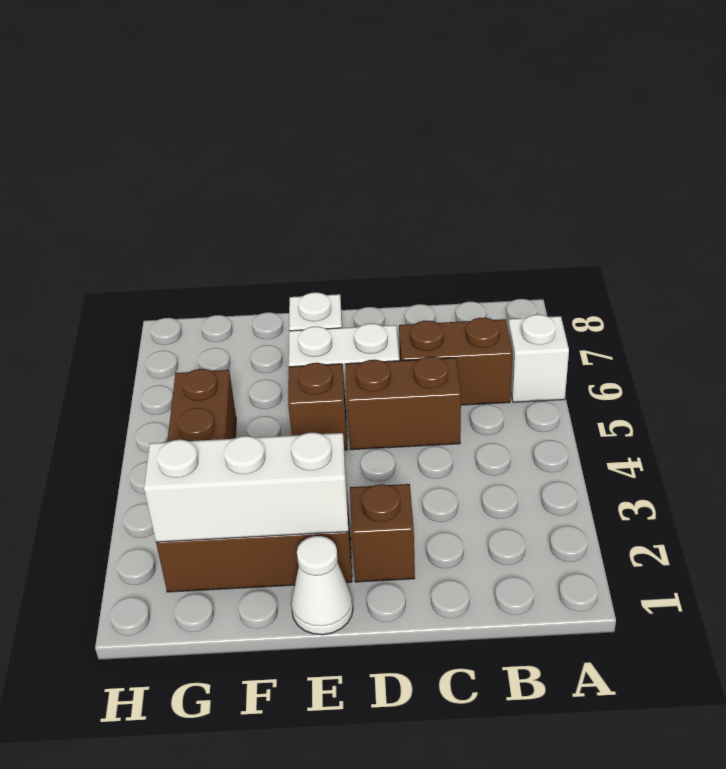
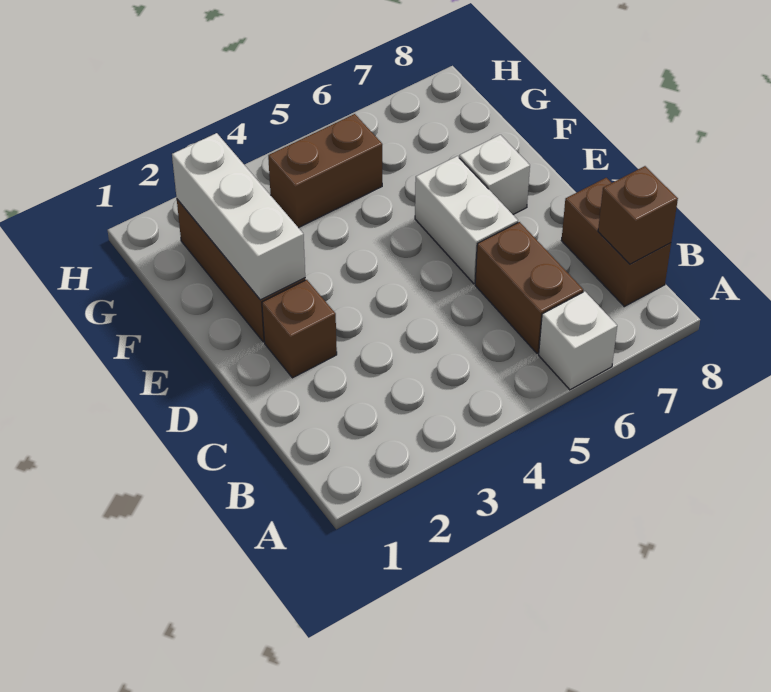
brown 1x2 brick [345,357,461,450] -> brown 1x2 brick moved to [562,178,671,306]
white 1x1 cone [291,536,353,635] -> none
brown 1x1 brick [288,363,347,450] -> brown 1x1 brick moved to [598,166,678,264]

